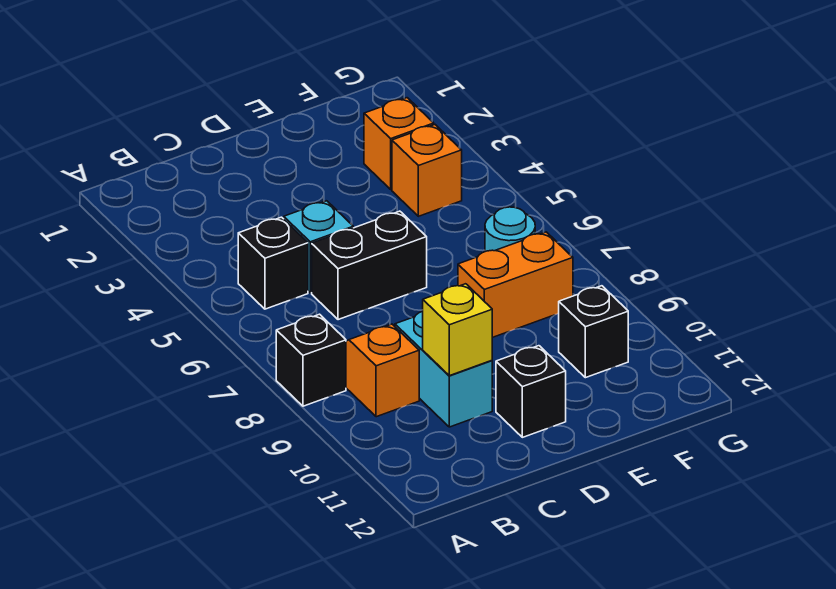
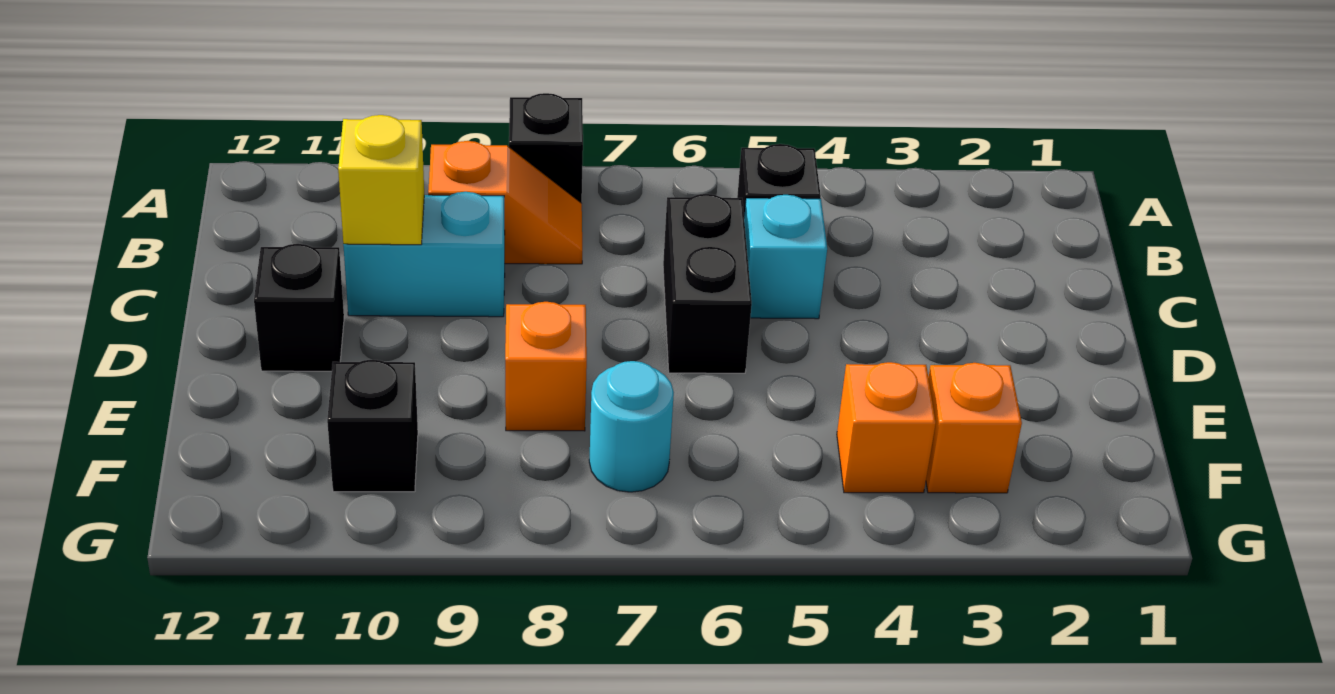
orange 1x2 brick [458,232,573,338] -> orange 1x1 brick [505,302,587,431]

